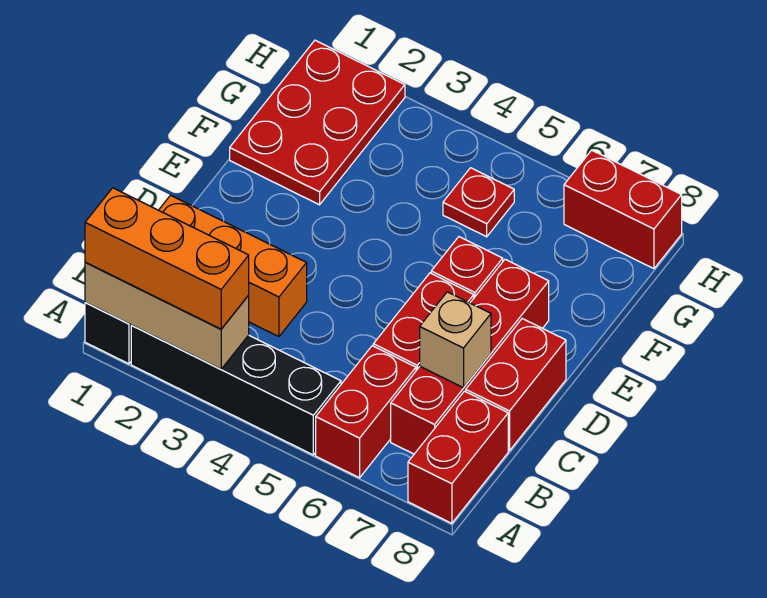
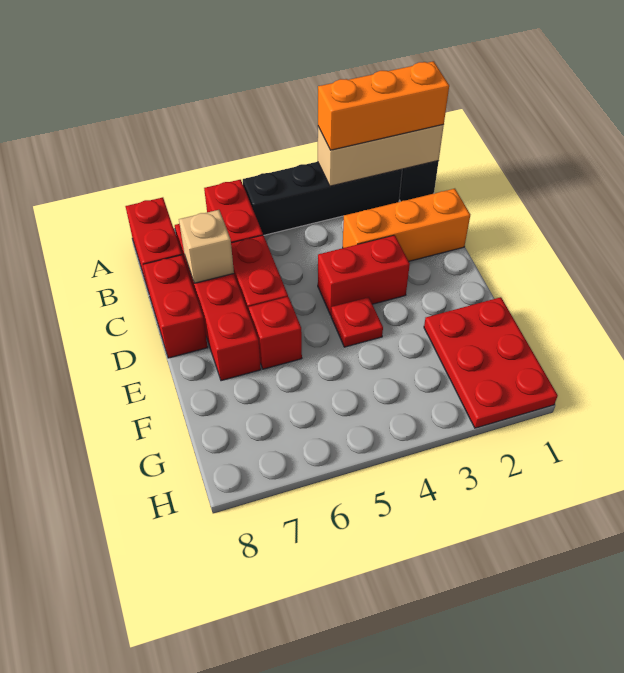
red 1x1 plate [443,168,514,237] -> red 1x1 plate moved to [331,297,383,347]
red 1x2 brick [564,150,682,269] -> red 1x2 brick moved to [318,235,410,315]

